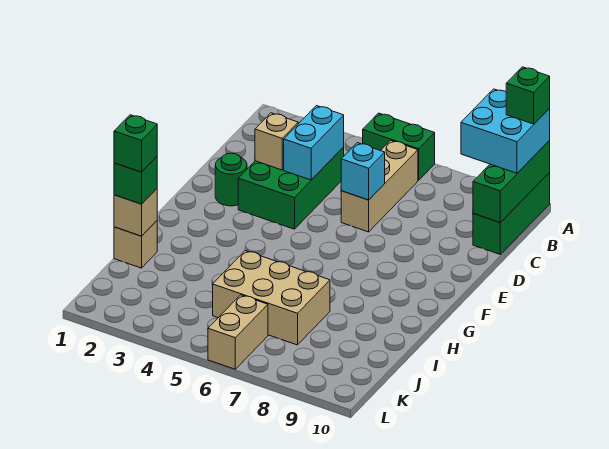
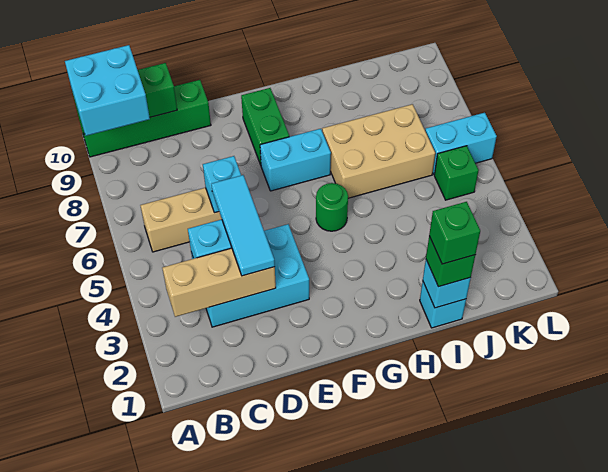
green 1x2 brick [363,113,435,180] -> green 1x2 brick moved to [241,88,289,165]
green 1x3 brick [473,173,550,254] -> green 1x4 brick [79,80,211,157]
green 1x1 brick [506,67,550,124] -> green 1x1 brick moved to [434,146,479,200]
green 2x3 brick [238,147,344,229] -> cyan 2x3 brick [191,224,309,327]
tan 1x1 brick [255,113,298,170] -> tan 1x3 brick [162,248,276,317]
none -> cyan 1x3 tile [211,175,275,276]
green 1x1 round brick [215,153,247,206] -> green 1x1 round brick moved to [316,183,348,231]
none -> cyan 1x2 brick [260,129,331,191]
tan 1x1 brick [114,221,157,268] -> cyan 1x1 brick [420,281,466,328]
tan 1x1 brick [114,189,157,236] -> cyan 1x1 brick [423,260,471,308]
tan 2x3 brick [213,251,330,345] -> tan 2x3 brick turned to [322,104,435,198]
tan 1x2 brick [208,295,268,369] -> cyan 1x2 brick [425,113,497,175]

